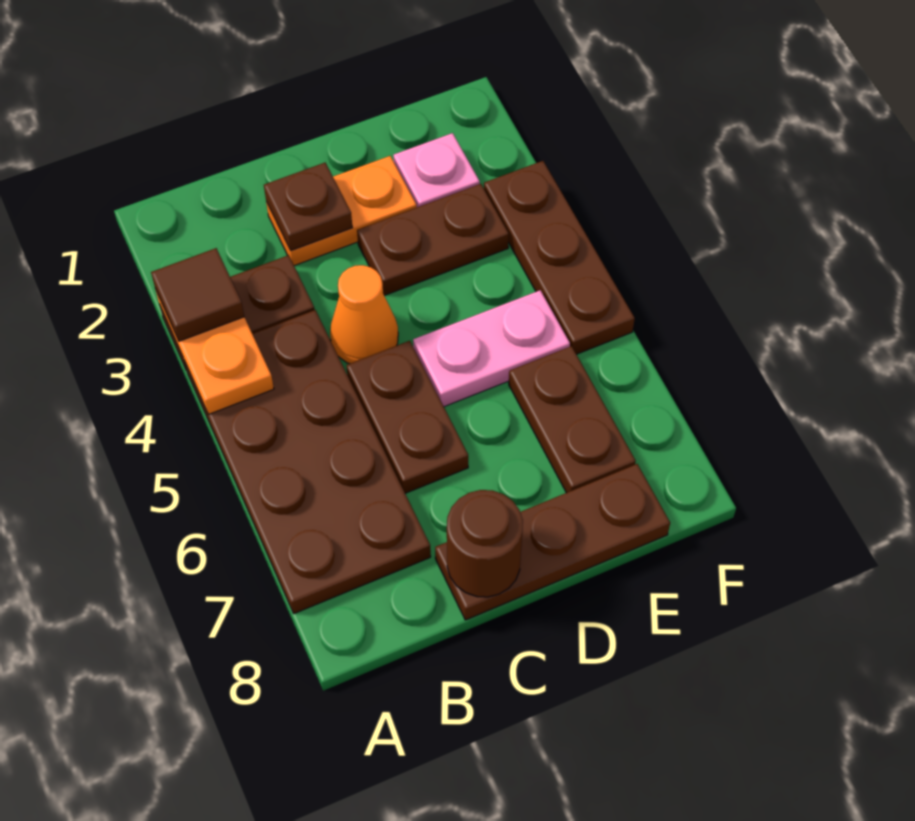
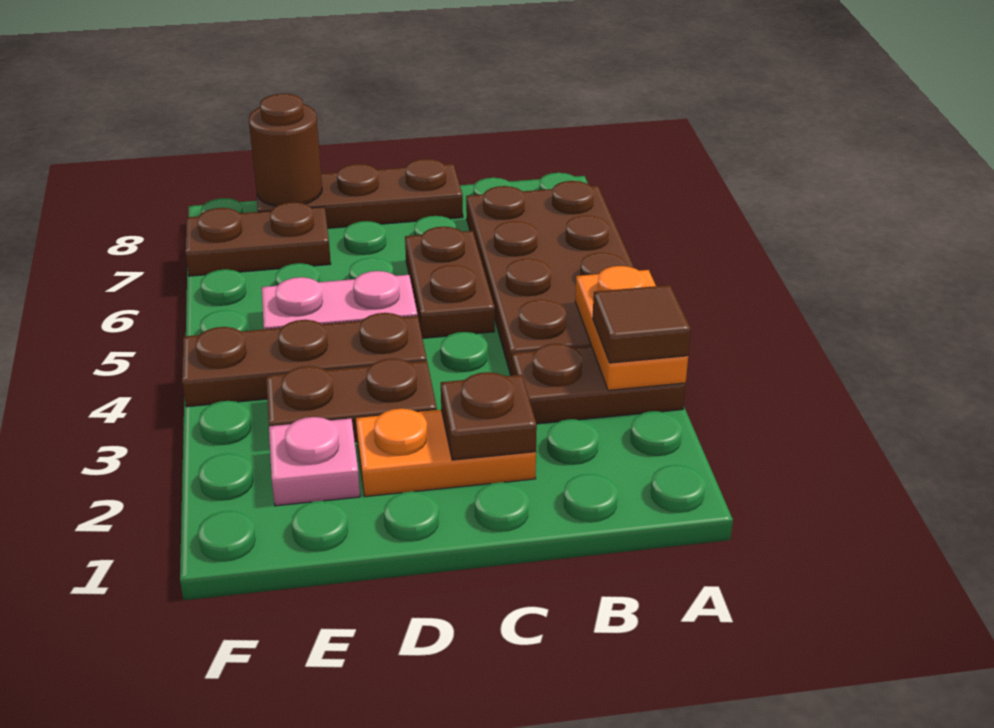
orange 1x1 cone [330,265,398,364] -> none
brown 1x1 round brick [447,490,523,597] -> brown 1x1 round brick moved to [249,94,322,206]
brown 1x2 plate [509,346,636,493] -> brown 1x2 plate turned to [185,202,331,276]
brown 1x3 plate [484,161,635,354] -> brown 1x3 plate turned to [182,313,427,407]

